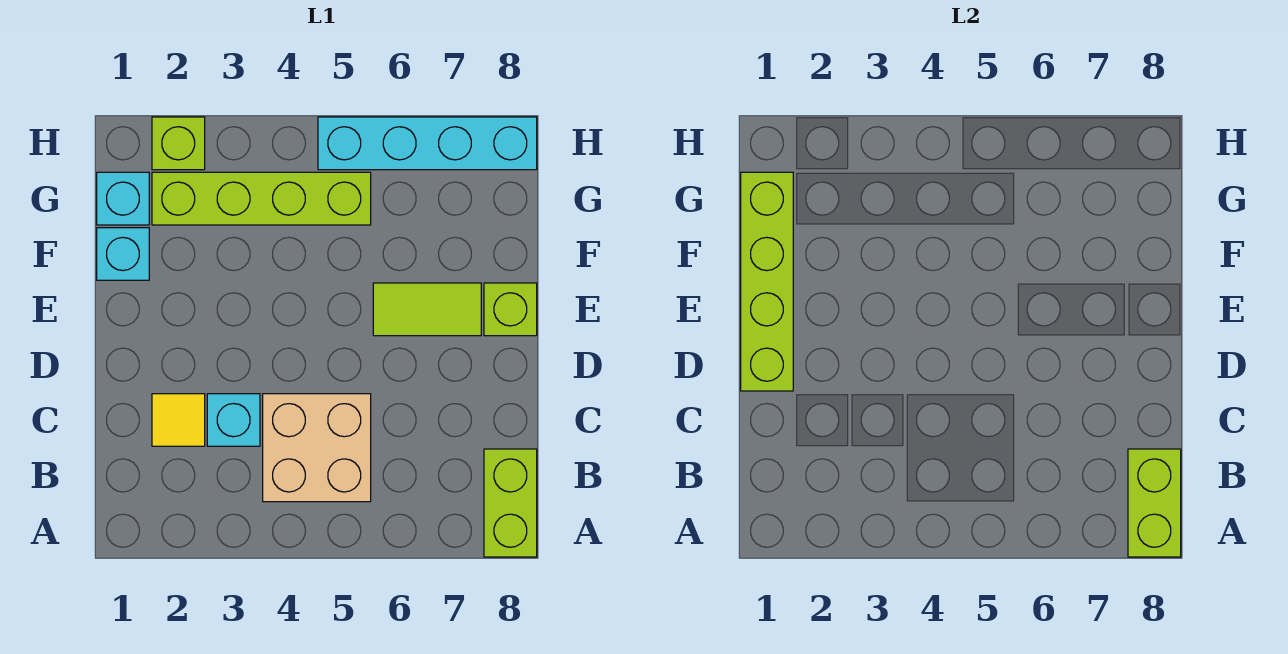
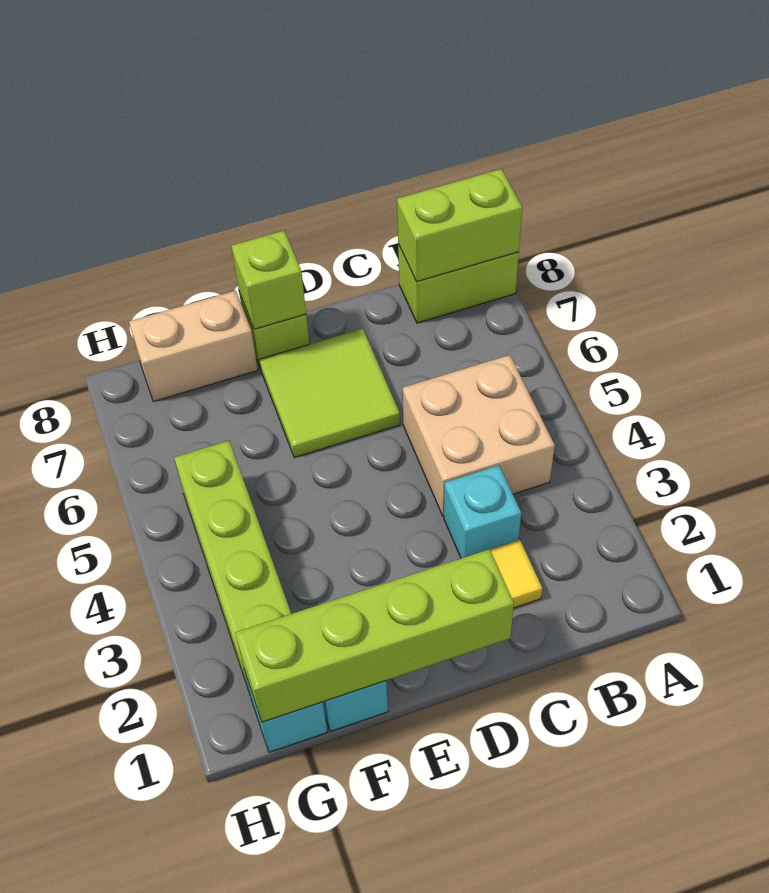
lime 1x2 tile [373,283,481,336] -> lime 2x2 tile [259,329,400,458]
none -> tan 1x2 brick [129,291,258,402]
lime 1x1 brick [152,117,205,170] -> lime 1x1 brick moved to [231,231,306,329]
cyan 1x4 brick [318,117,537,170] -> none

